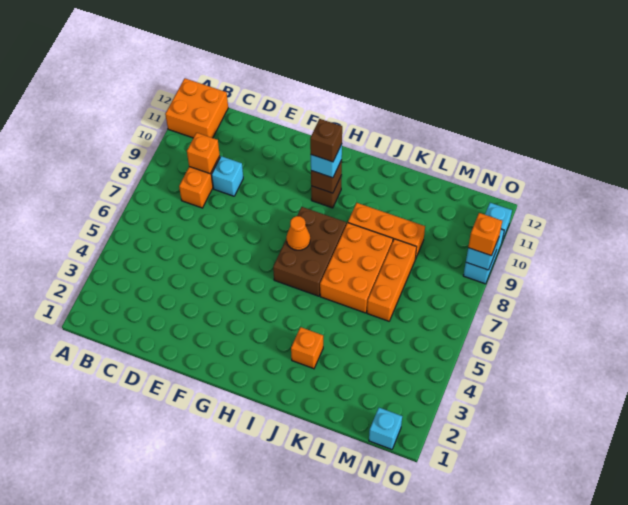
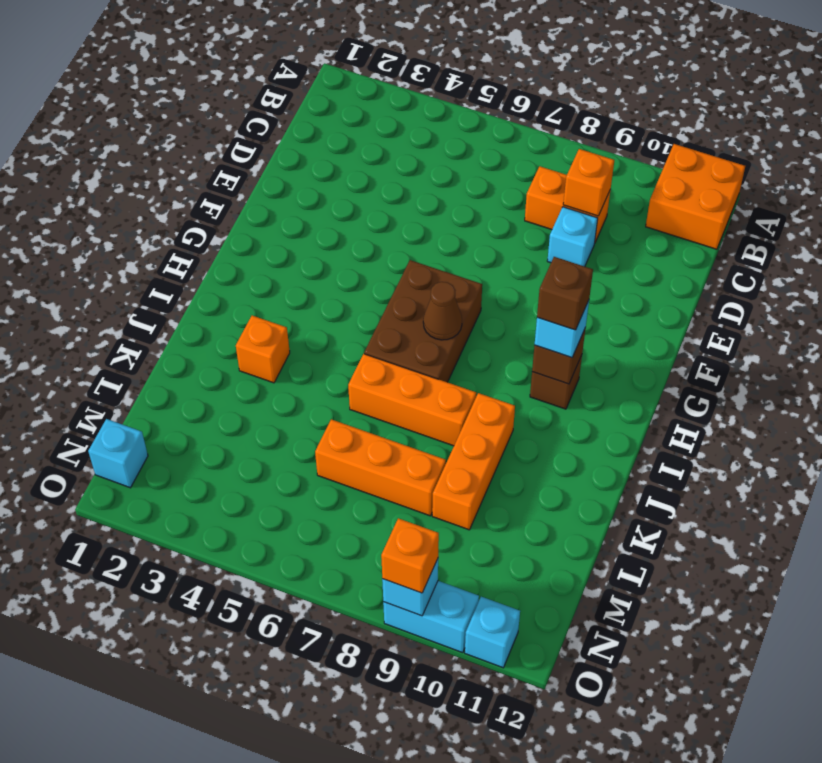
brown 2x3 brick [273,207,346,296] -> brown 2x3 brick turned to [364,260,482,382]
orange 1x1 cone [287,216,310,250] -> brown 1x1 cone [423,282,462,340]
orange 2x3 brick [320,223,393,313] -> orange 1x3 brick [348,354,476,446]

